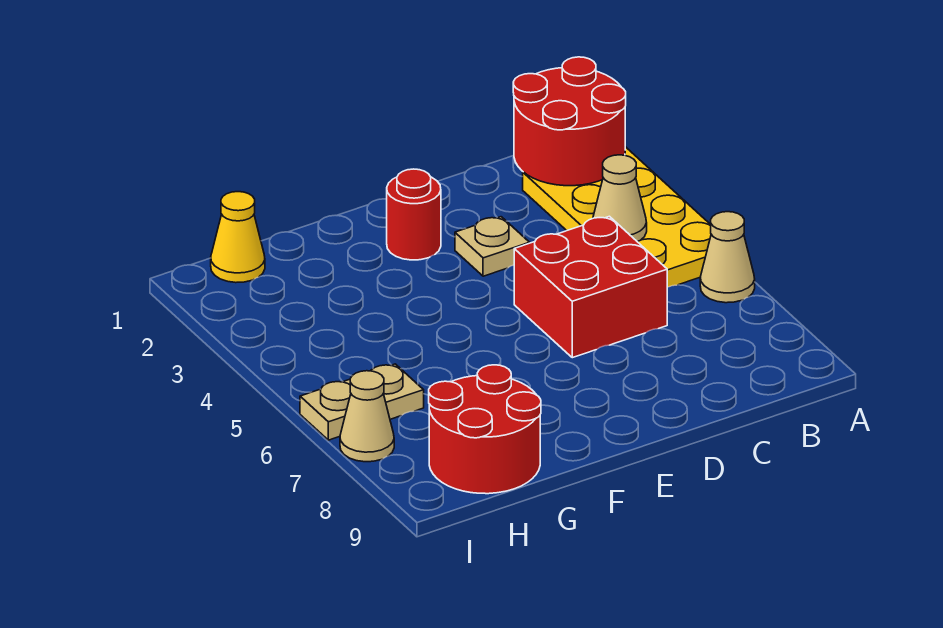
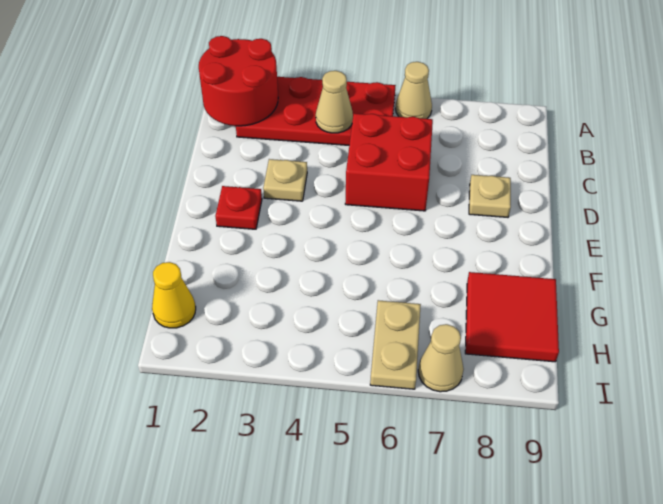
yellow 2x4 plate [523,147,711,287] -> red 2x4 plate [236,77,396,145]
none -> tan 1x1 plate [469,175,511,217]
red 1x1 round brick [387,169,441,260] -> red 1x1 plate [215,186,262,229]
red 2x2 round brick [429,365,541,494] -> red 2x2 tile [465,272,559,362]

